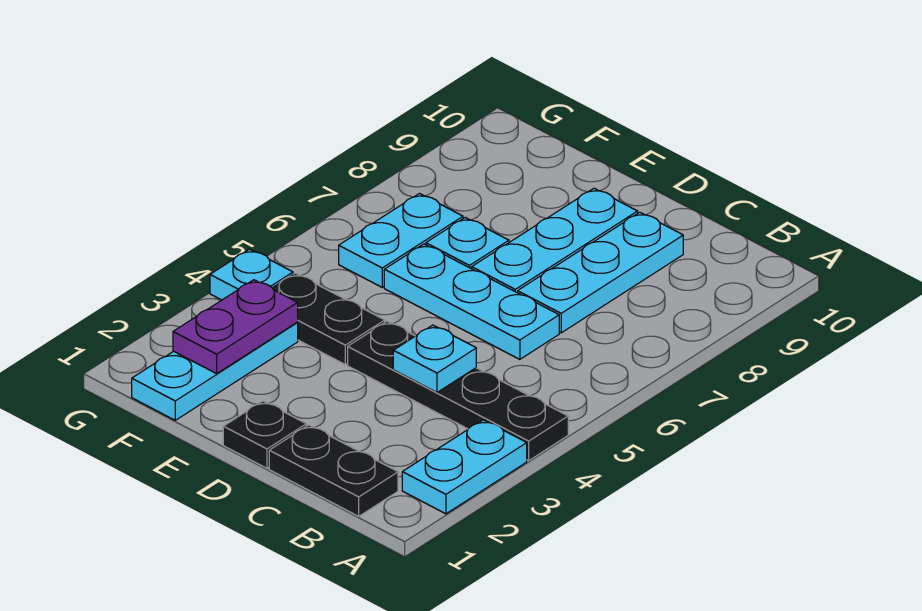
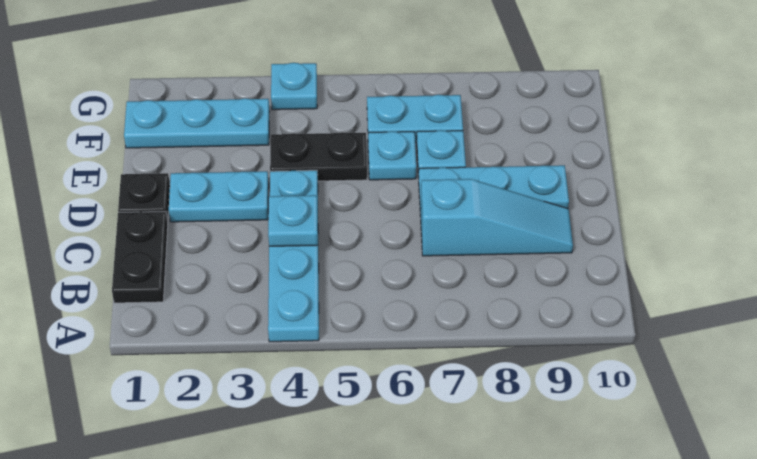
cyan 1x2 plate [402,420,527,514] -> cyan 1x2 plate moved to [169,171,269,222]
black 1x4 plate [348,321,568,460] -> cyan 1x4 plate [268,170,319,342]
cyan 1x3 plate [384,244,559,359] -> cyan 1x1 plate [368,131,416,180]
cyan 1x3 plate [518,212,683,333] -> cyan 1x3 slope [420,179,573,256]
black 1x2 plate [273,273,385,365] -> black 1x2 plate turned to [270,132,367,181]
purple 1x2 plate [173,280,298,374] -> none

